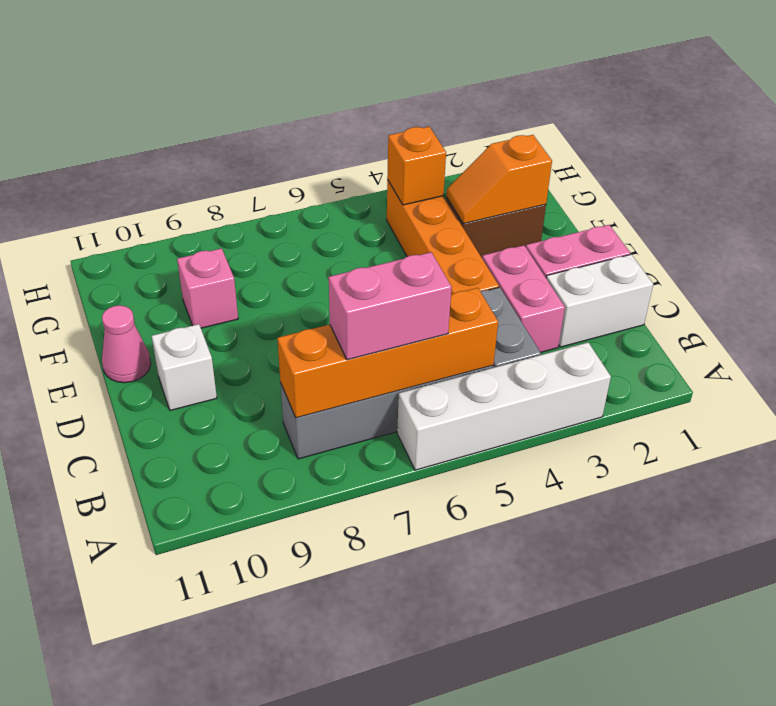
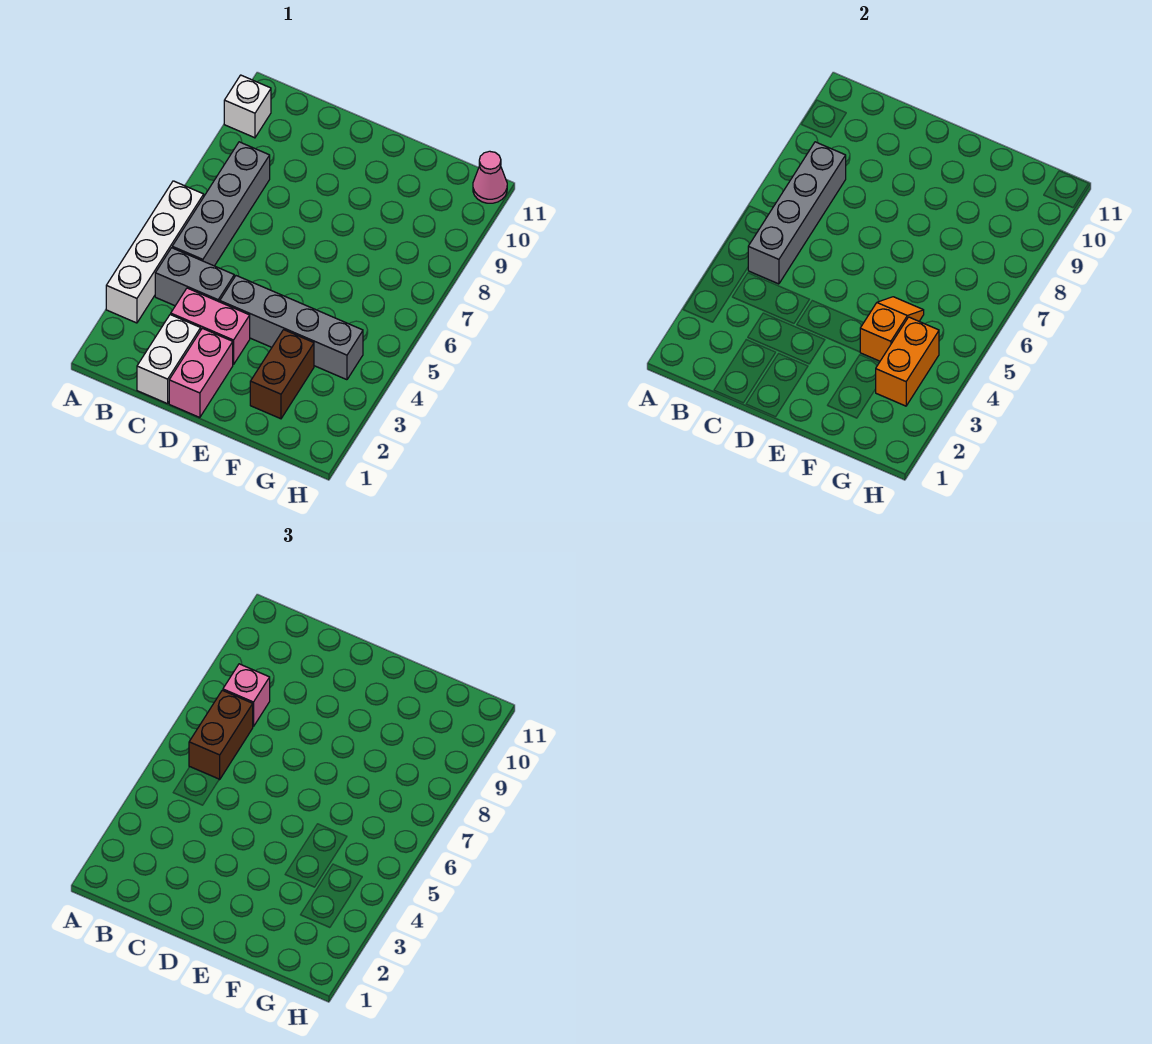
orange 1x4 brick [277,288,498,418] -> grey 1x4 brick [748,142,846,284]
pink 1x2 brick [329,252,452,360] -> brown 1x2 brick [189,690,253,780]
orange 1x4 brick [387,180,499,294] -> grey 1x4 brick [220,276,363,380]
white 1x1 brick [152,324,217,410] -> white 1x1 brick moved to [224,75,271,138]
pink 1x1 cone [102,305,151,383] -> pink 1x1 cone moved to [473,151,507,203]
orange 1x2 slope [446,135,552,224] -> orange 1x2 slope moved to [860,297,924,361]
pink 1x1 brick [177,248,238,328] -> pink 1x1 brick moved to [223,664,270,727]
orange 1x1 brick [387,127,446,205] -> orange 1x2 brick [876,317,939,406]

